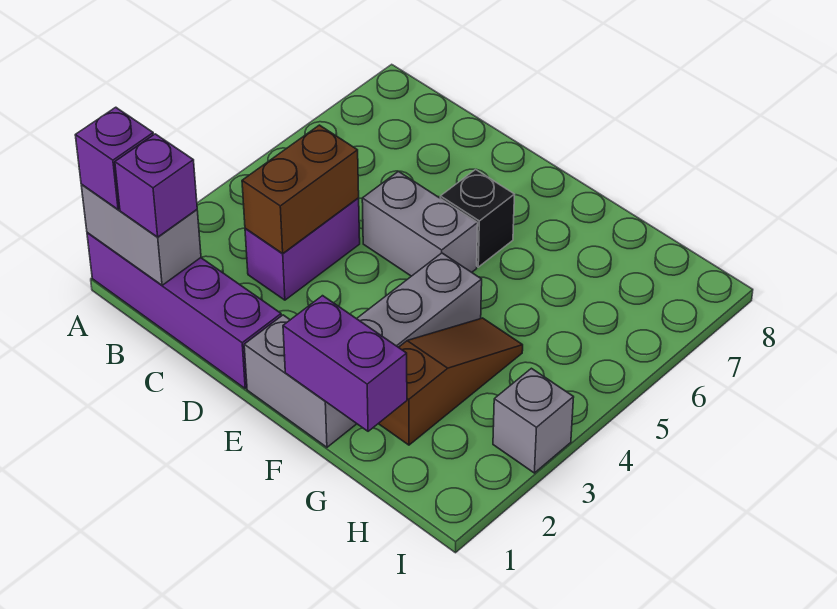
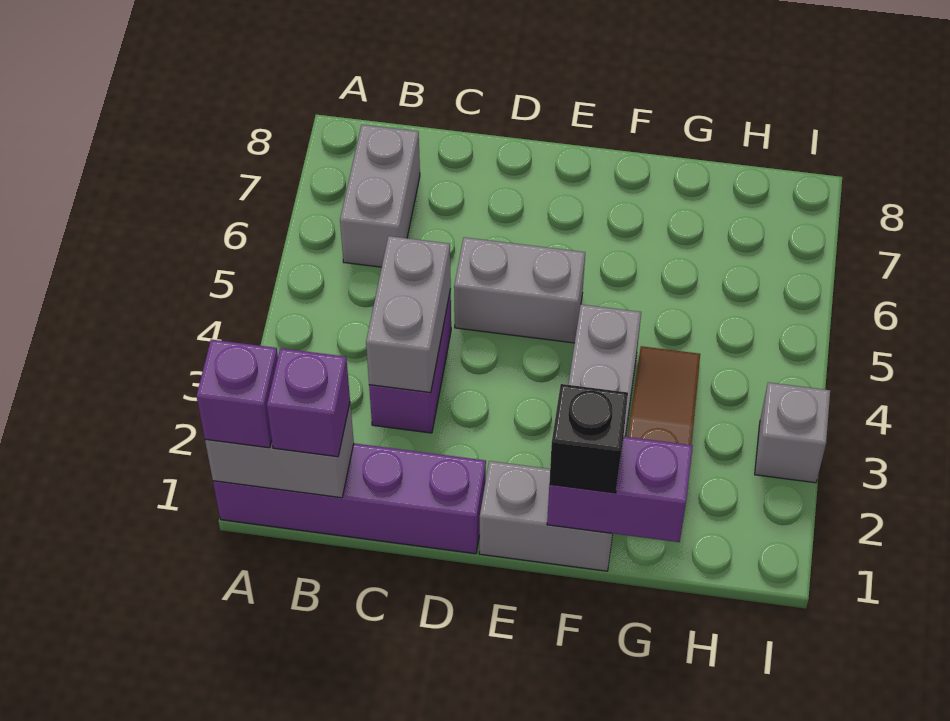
none -> grey 1x2 brick [340,125,420,267]
brown 1x2 brick [242,125,359,253] -> grey 1x2 brick [366,236,451,393]
black 1x1 brick [440,169,515,267] -> black 1x1 brick moved to [549,384,628,493]

